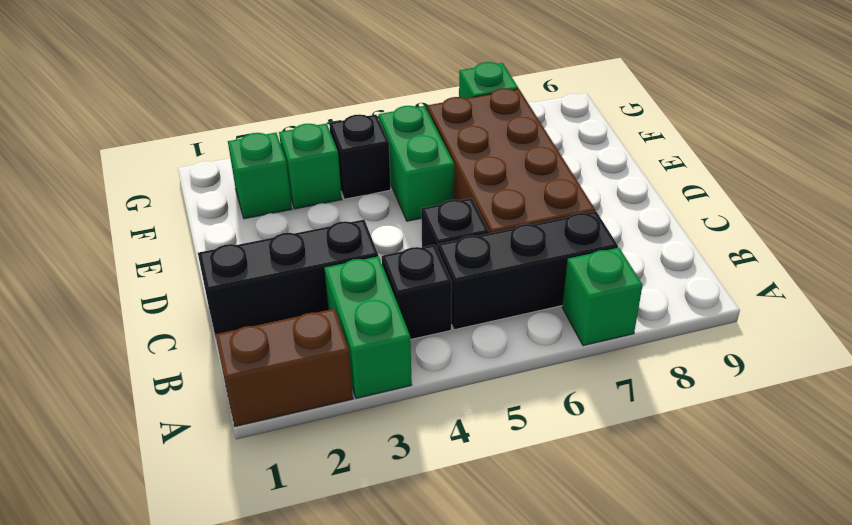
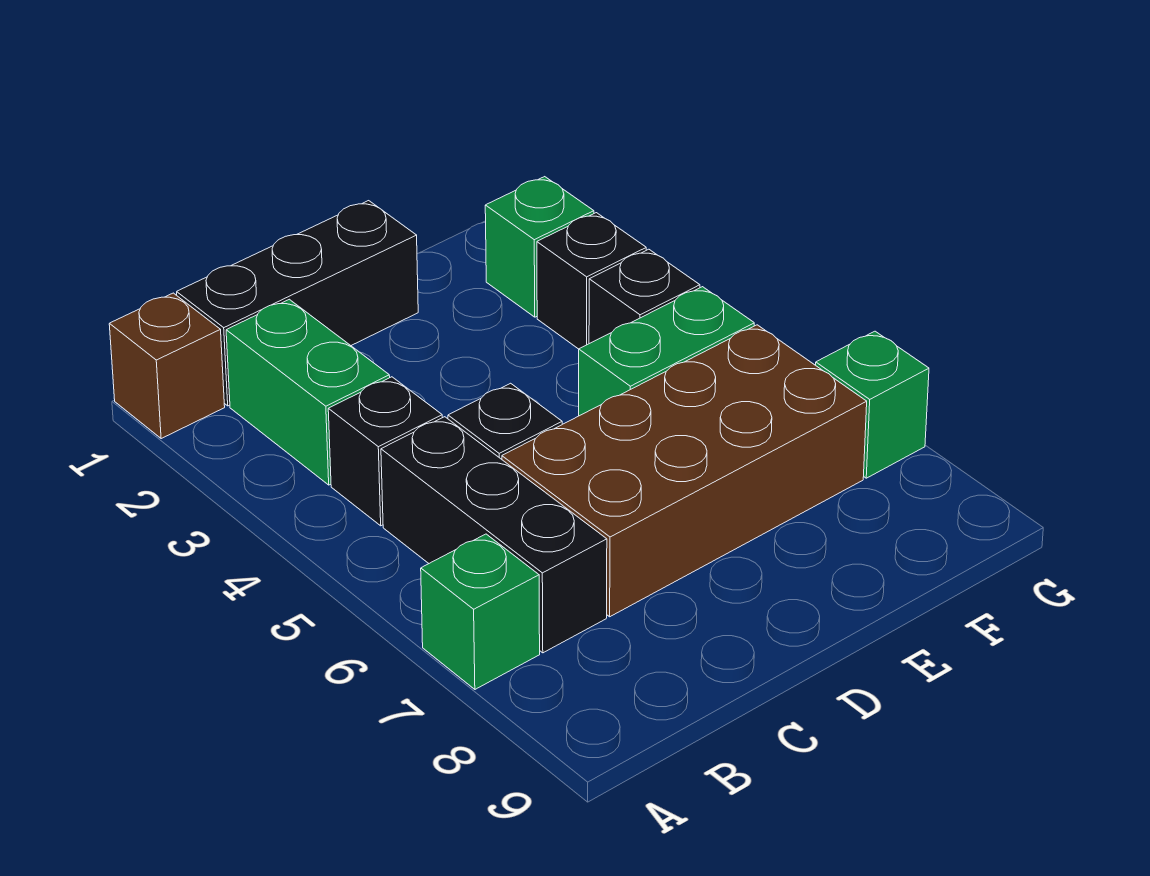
brown 1x2 brick [215,309,353,426] -> brown 1x1 brick [109,293,225,439]
green 1x2 brick [325,256,412,398] -> green 1x2 brick turned to [226,299,390,485]
black 1x3 brick [198,219,378,338] -> black 1x3 brick turned to [177,201,418,406]
green 1x1 brick [279,123,342,209] -> black 1x1 brick [537,213,646,349]

